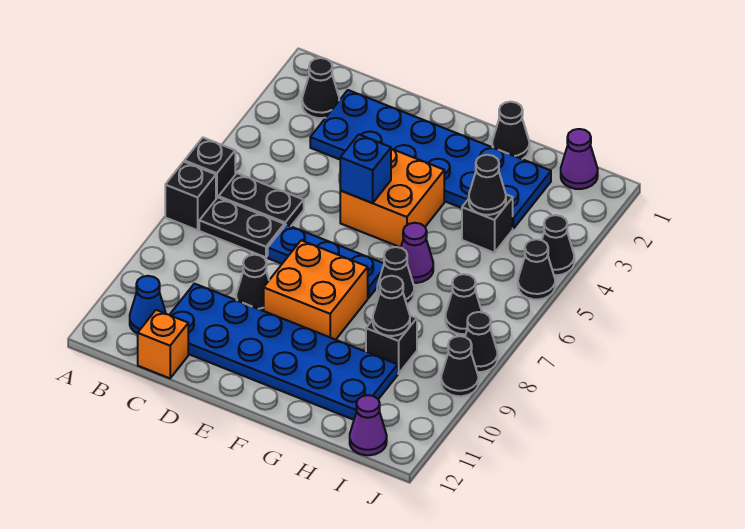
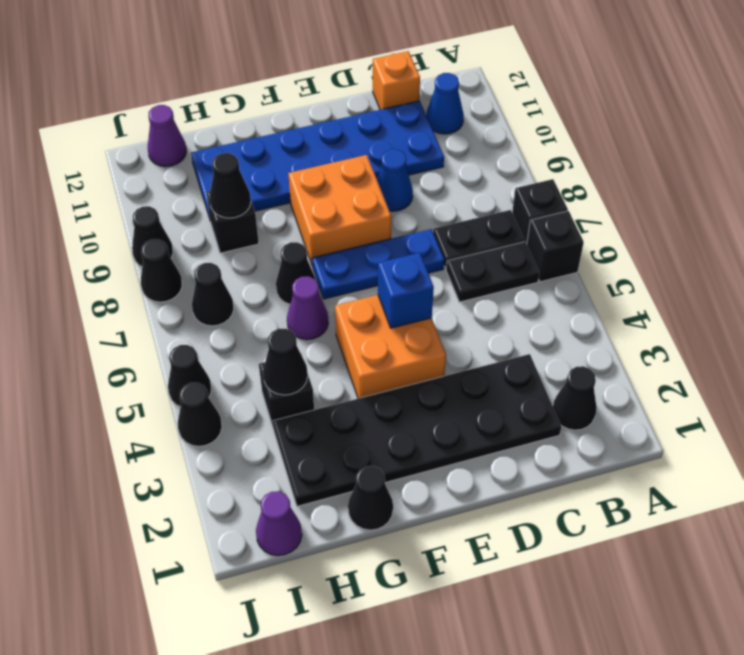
blue 2x6 plate [310,90,551,229] -> black 2x6 plate [273,354,561,506]
black 1x1 cone [236,255,269,311] -> blue 1x1 cone [377,149,413,211]

